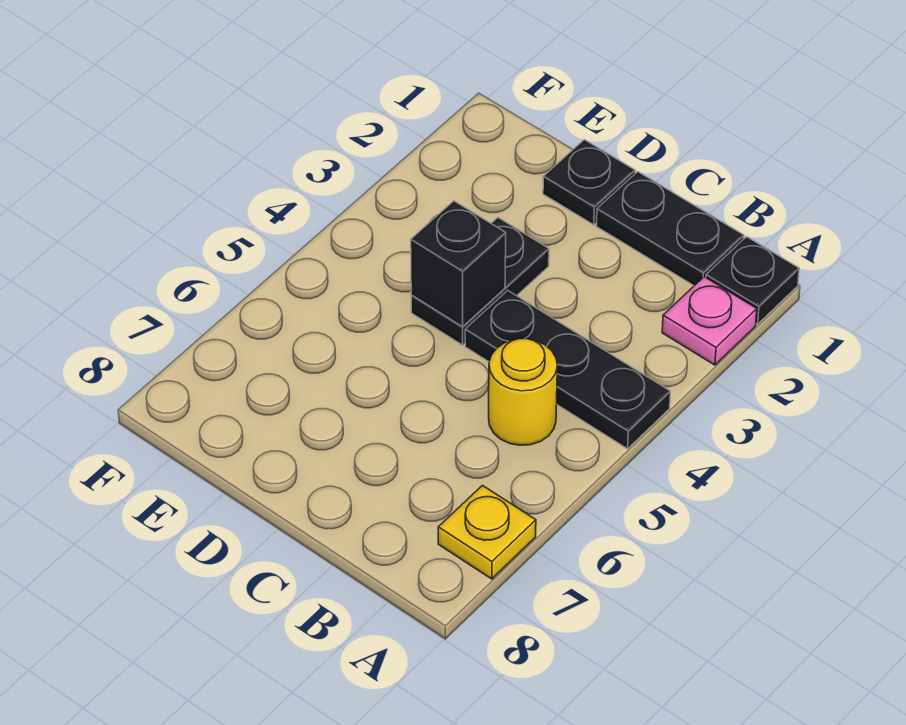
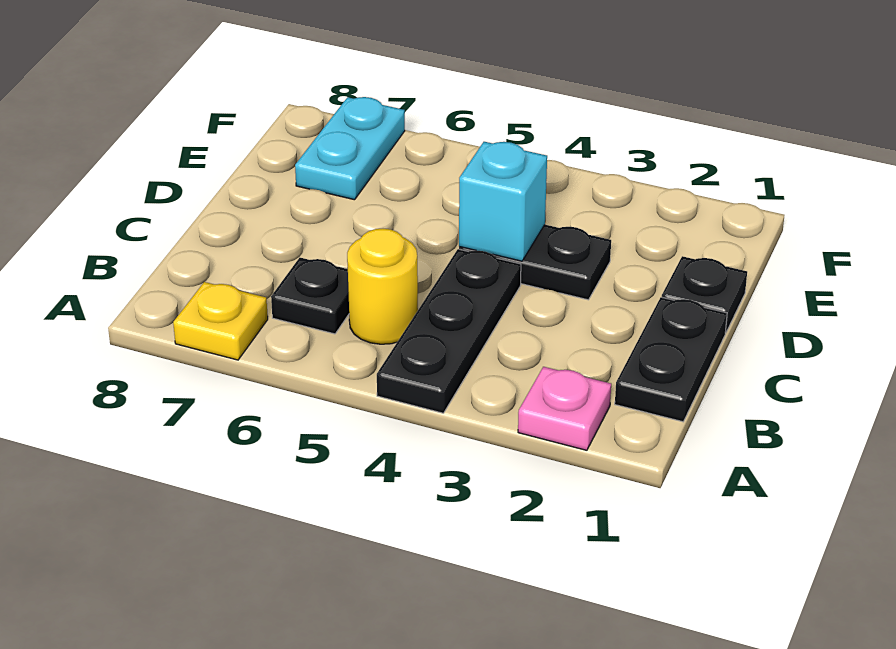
black 1x1 plate [706,237,799,324] -> black 1x1 plate moved to [271,258,349,334]
black 1x1 brick [411,201,506,327] -> cyan 1x1 brick [459,142,547,261]
none -> cyan 1x2 plate [295,97,405,200]

